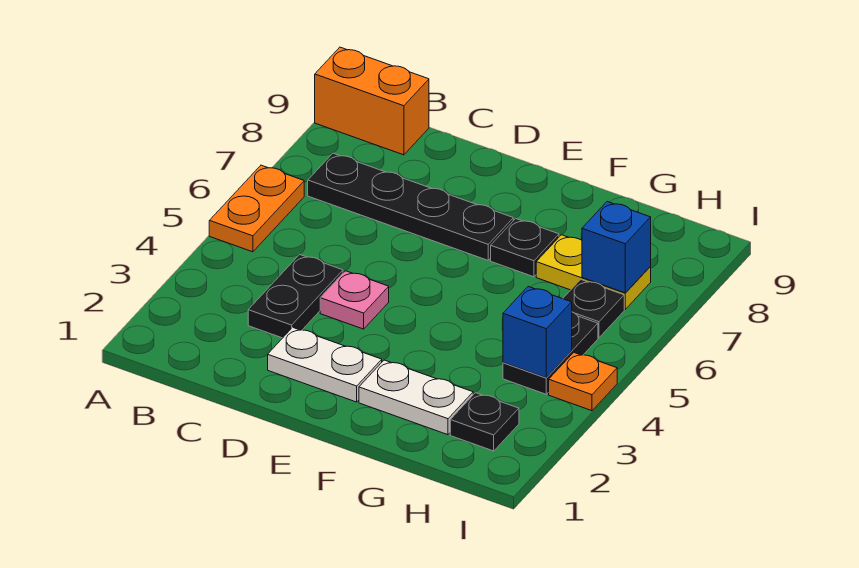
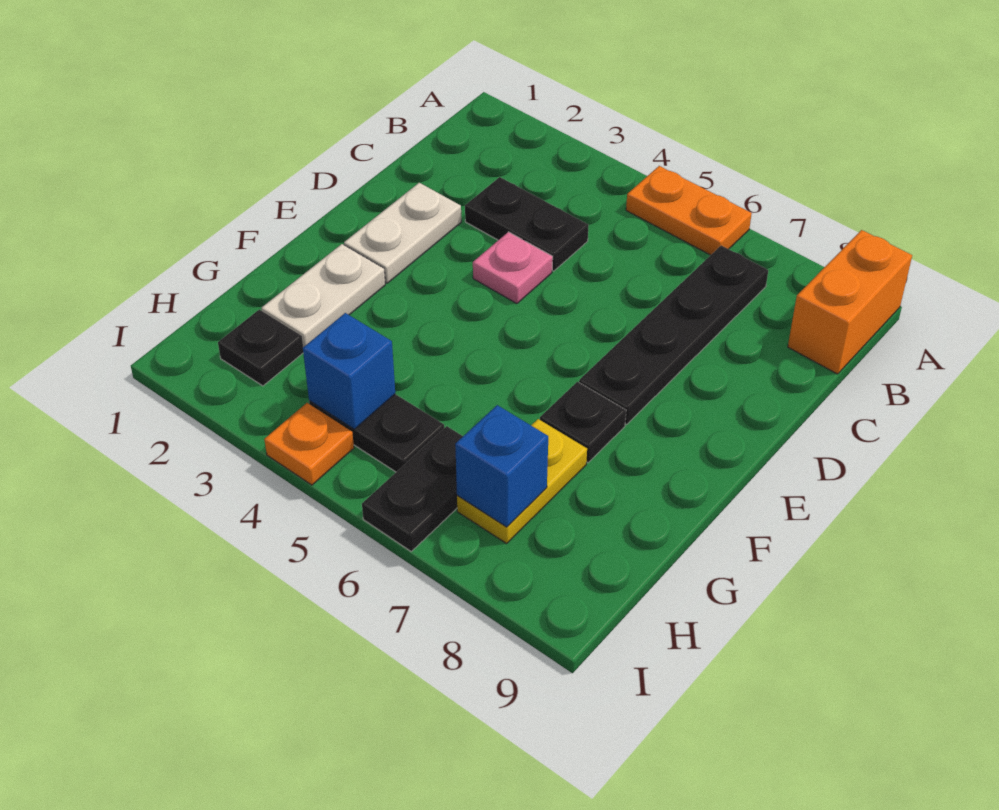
black 1x1 plate [563,280,624,338] -> black 1x2 plate [362,426,463,551]

